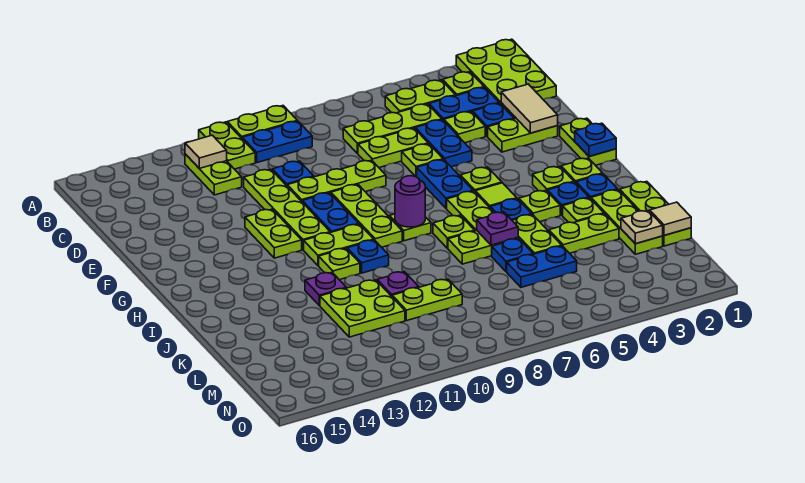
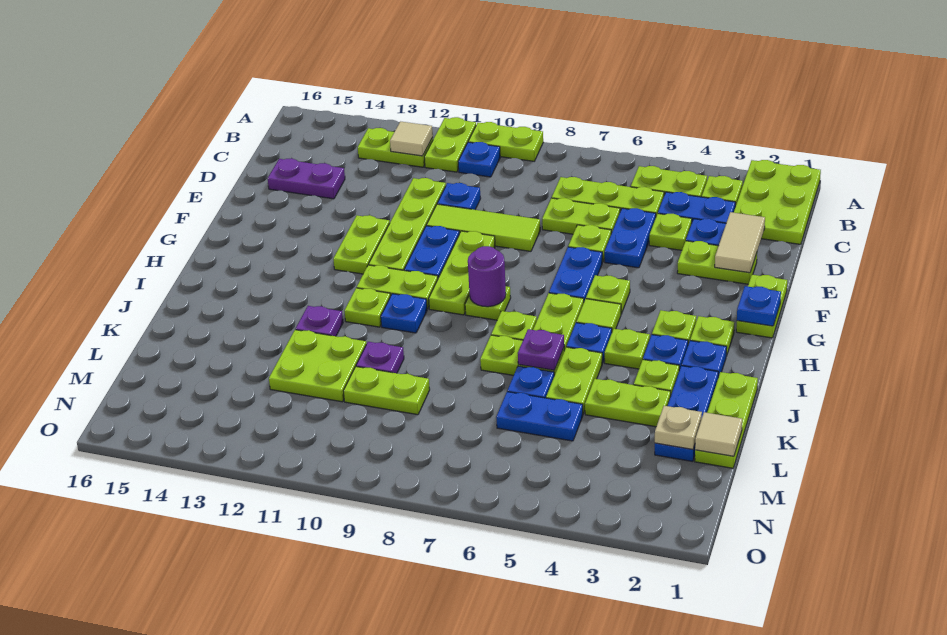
blue 1x2 plate [242,121,312,163] -> blue 1x1 plate [458,142,500,177]
lime 1x2 plate [185,154,242,195] -> lime 1x2 plate turned to [358,128,433,167]
none -> purple 1x2 plate [268,158,345,199]
lime 1x3 plate [287,160,386,201] -> lime 1x3 tile [426,204,540,251]
lime 1x3 plate [591,190,663,254] -> blue 1x3 plate [655,366,718,461]

